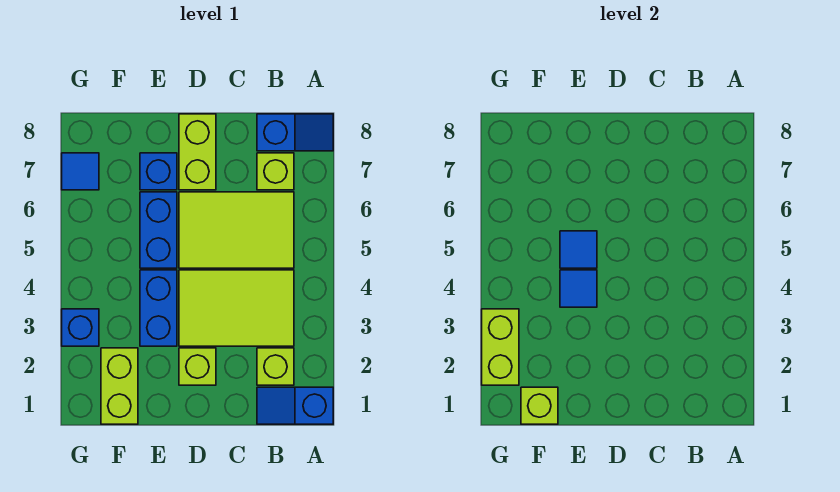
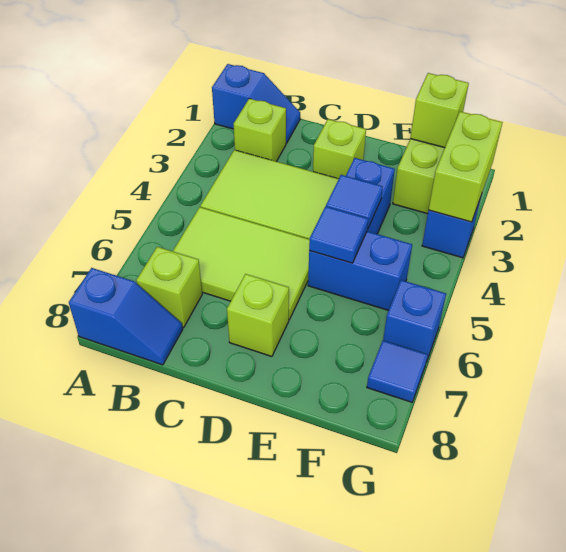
blue 1x2 slope [257,114,333,151] -> blue 1x2 slope turned to [69,268,183,365]
lime 1x2 brick [179,114,216,190] -> lime 1x1 brick [227,274,289,356]
blue 1x2 brick [140,192,177,268] -> blue 1x2 brick turned to [308,231,412,310]
blue 1x1 brick [140,153,177,190] -> blue 1x1 brick moved to [383,280,446,362]

